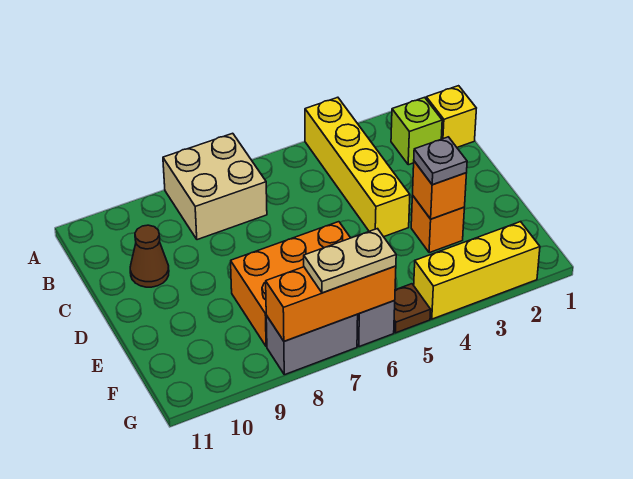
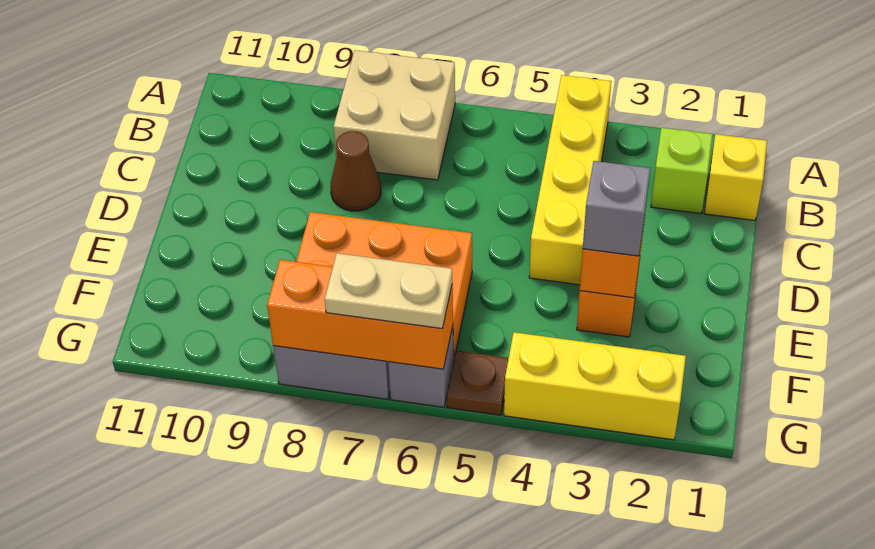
brown 1x1 cone [130,225,169,287] -> brown 1x1 cone moved to [330,131,381,211]
grey 1x1 plate [414,137,467,185] -> grey 1x1 brick [583,161,650,256]

